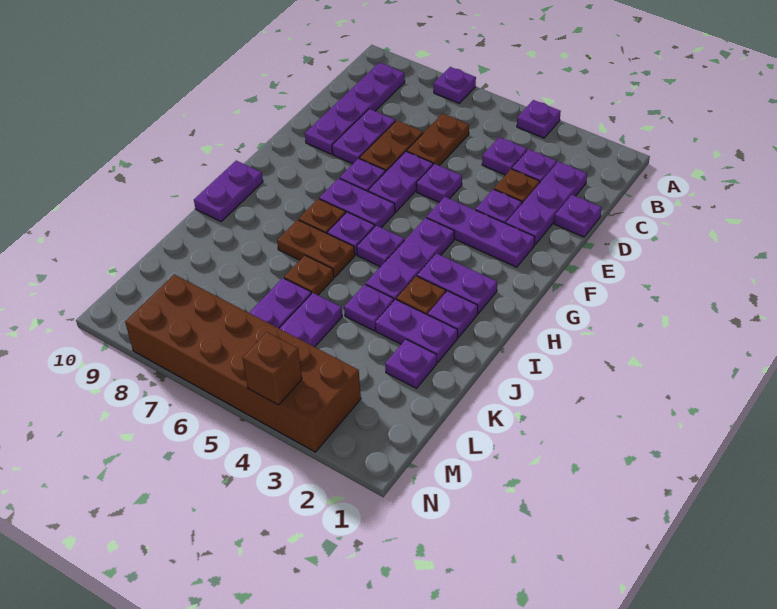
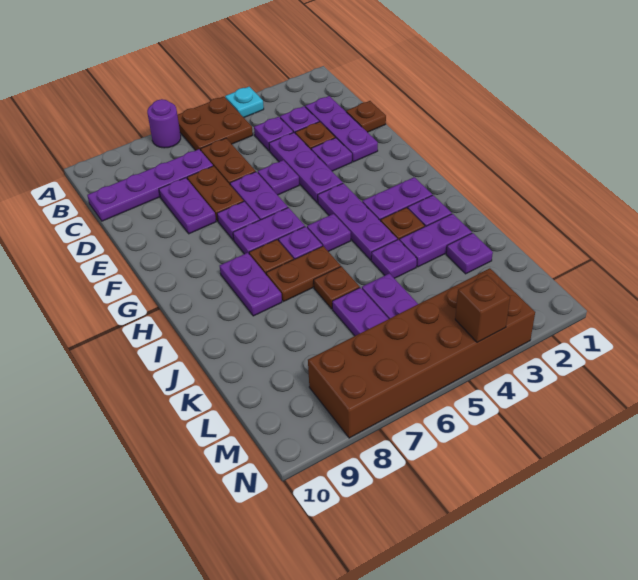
purple 1x1 plate [517,100,561,138] -> cyan 1x1 plate [225,87,264,117]
none -> brown 2x2 plate [177,97,253,151]
purple 1x1 plate [433,67,476,103] -> purple 1x1 round brick [147,99,181,148]
purple 1x4 plate [305,63,405,154] -> purple 1x4 plate turned to [87,149,213,221]
purple 1x1 plate [554,195,601,237] -> brown 1x1 plate [346,101,386,132]
purple 1x3 plate [427,197,535,267] -> purple 1x3 plate turned to [269,132,343,203]
purple 1x2 plate [194,161,263,222] -> purple 1x2 plate moved to [220,253,282,316]

